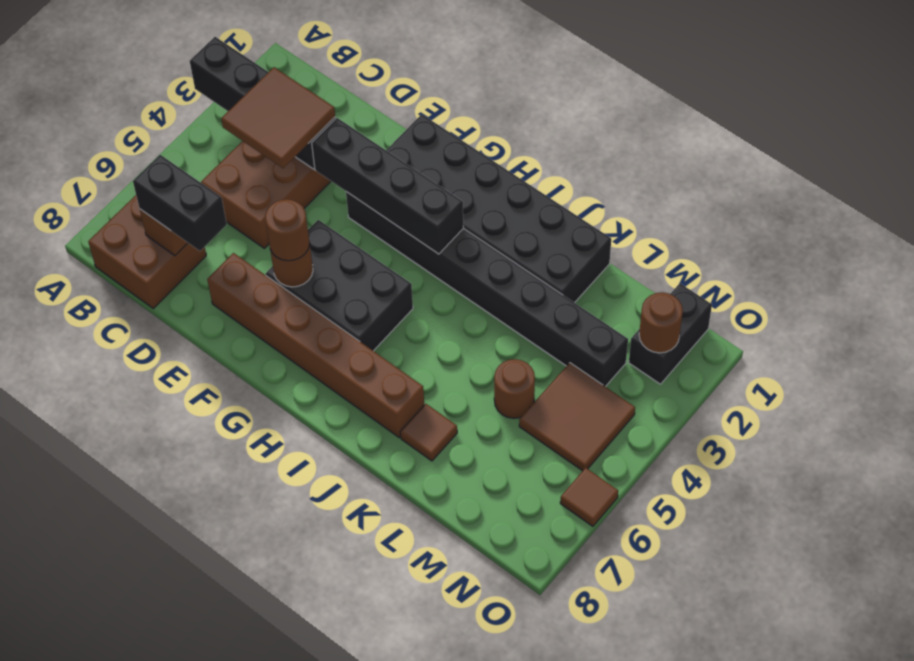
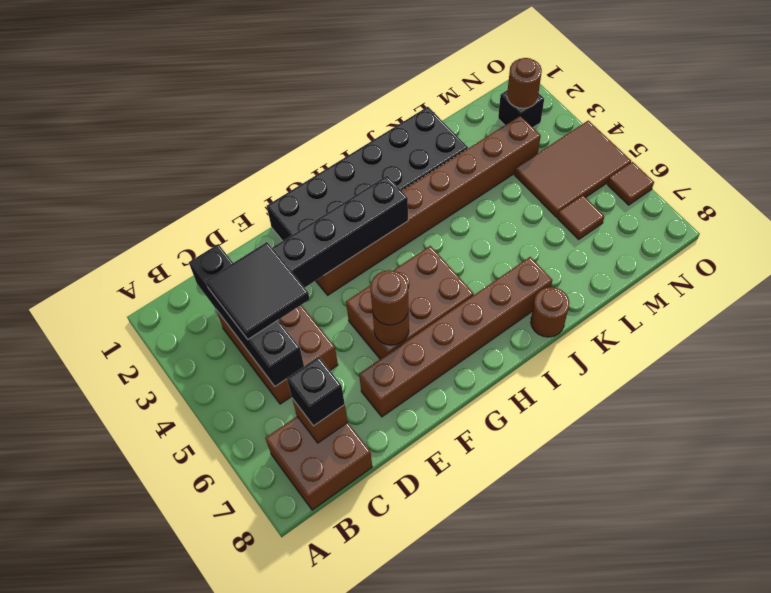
black 1x4 brick [190,37,336,169] -> black 1x4 brick turned to [189,244,304,386]
brown 2x2 tile [221,67,335,168] -> black 2x2 tile [206,242,309,339]
black 1x2 brick [133,155,227,251] -> black 1x1 brick [287,357,345,426]
black 1x8 brick [346,192,628,387] -> brown 1x8 brick [316,116,541,295]
black 2x3 brick [266,220,413,351] -> brown 2x3 brick [346,246,474,359]
brown 1x1 tile [400,404,457,461] -> brown 1x1 tile moved to [557,195,604,239]
brown 1x1 round brick [494,359,535,418] -> brown 1x1 round brick moved to [531,287,569,337]
brown 2x2 tile [519,363,635,471] -> brown 2x3 tile [515,121,631,217]
black 1x2 brick [629,283,712,384] -> black 1x1 brick [498,90,544,127]

